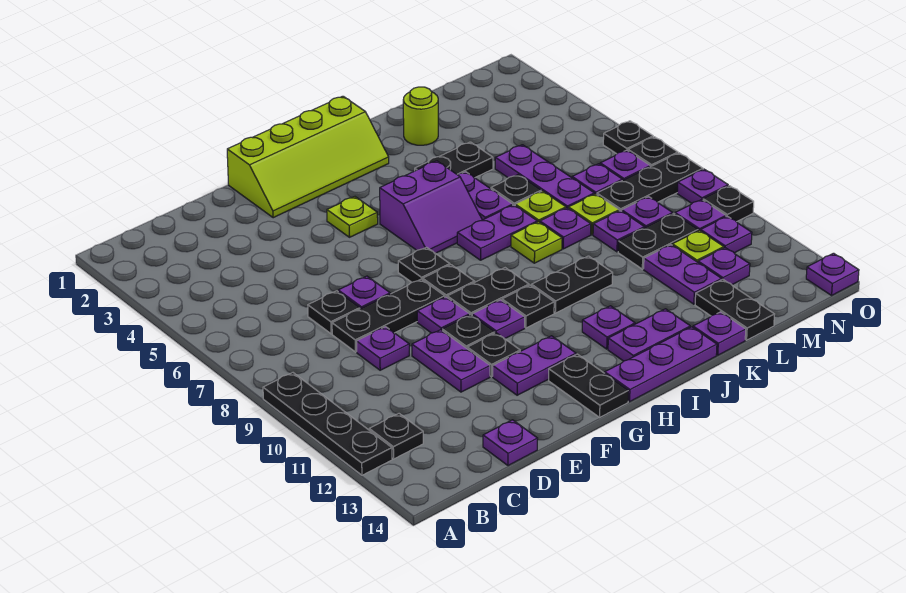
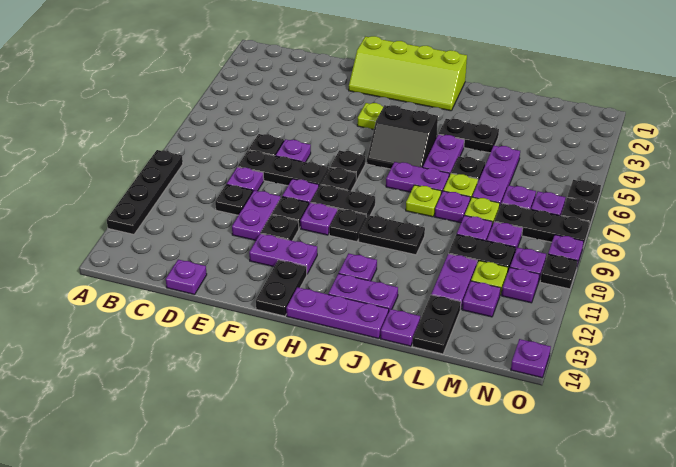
black 1x1 plate [369,414,423,459] -> black 1x1 plate moved to [215,184,253,215]
purple 2x2 slope [380,161,482,253] -> black 2x2 slope [367,105,438,169]
lime 1x1 round brick [403,87,438,145] -> none

